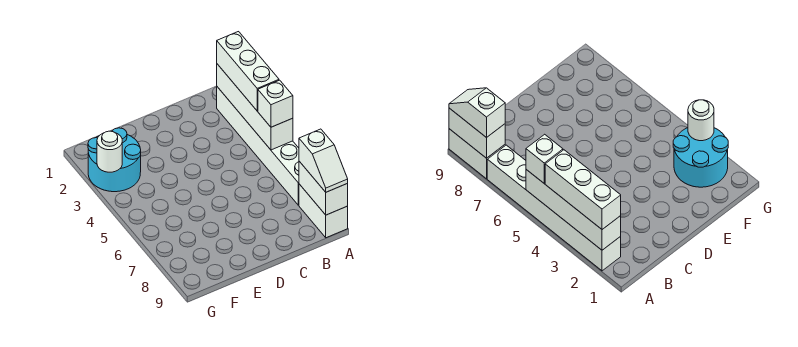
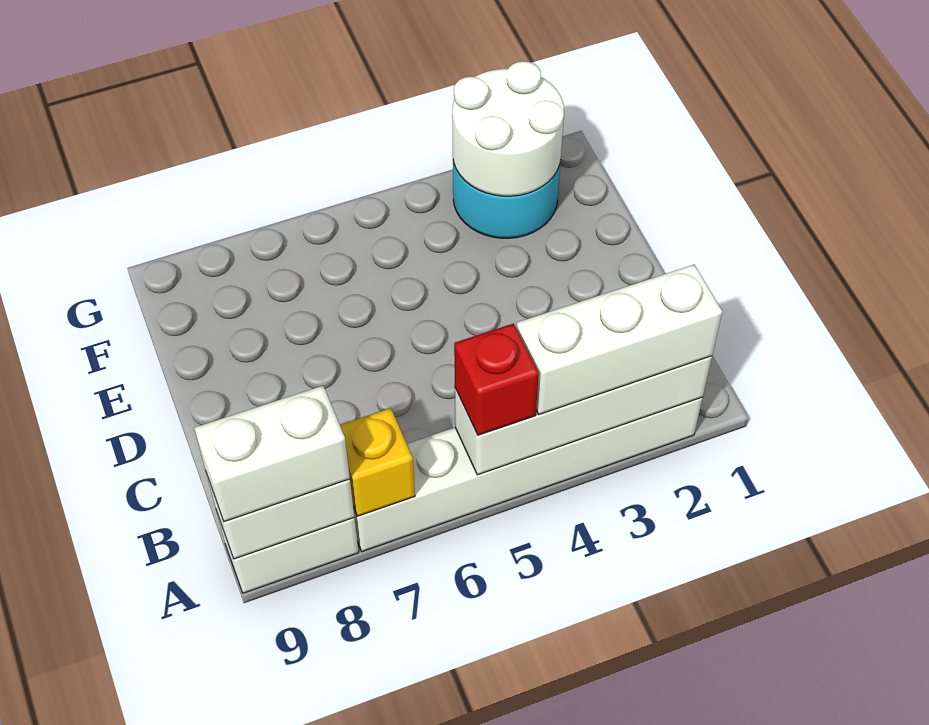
white 1x1 brick [258,80,293,127] -> red 1x1 brick [454,324,539,435]
none -> yellow 1x1 brick [340,408,415,516]
white 1x2 slope [299,129,348,192] -> white 1x2 brick [194,386,350,522]
white 1x1 round brick [97,131,122,172] -> white 2x2 round brick [452,61,564,196]

